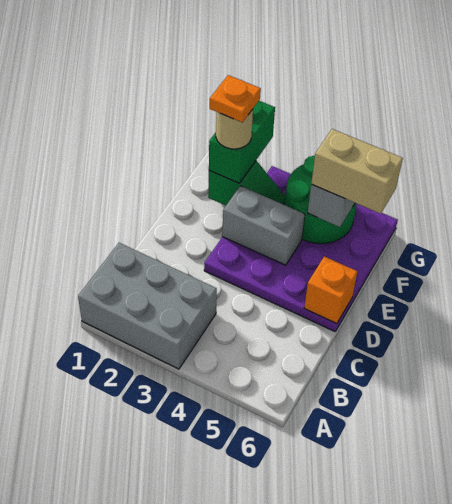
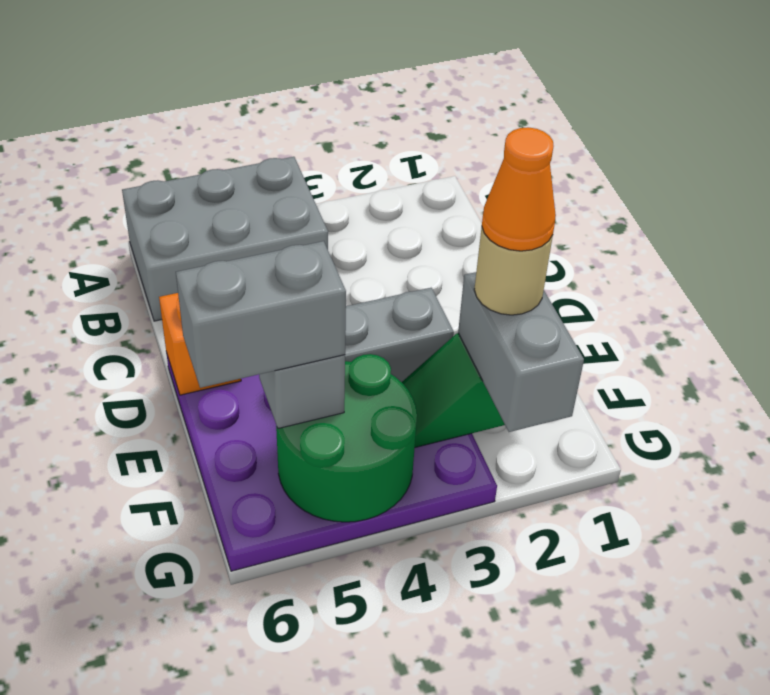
grey 2x3 brick [78,243,217,369] -> grey 2x3 brick moved to [122,157,328,321]
green 1x2 brick [209,101,275,183] -> grey 1x2 brick [458,272,584,432]
orange 1x1 plate [210,75,261,122] -> orange 1x1 cone [482,127,556,251]
tan 1x2 brick [311,129,403,214] -> grey 1x2 brick [176,241,346,388]

